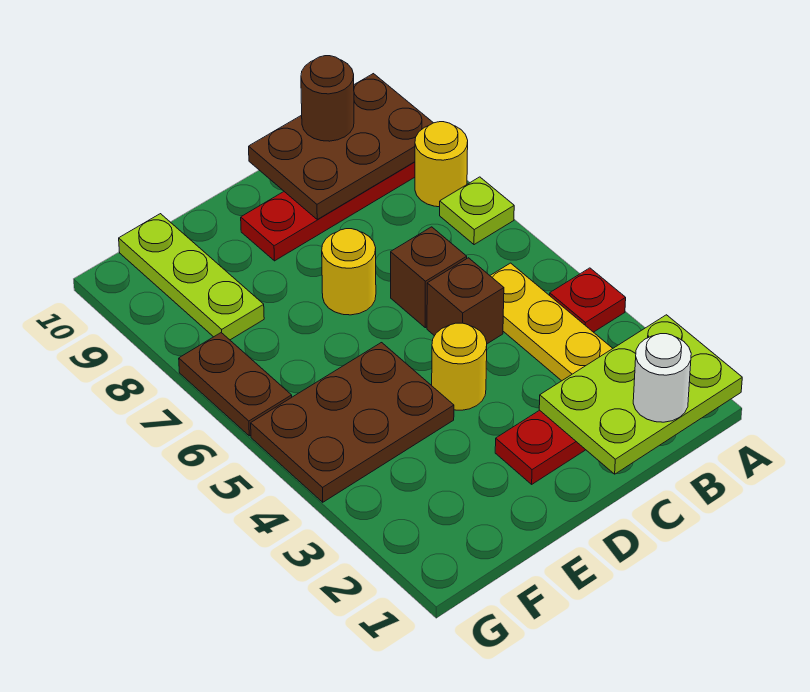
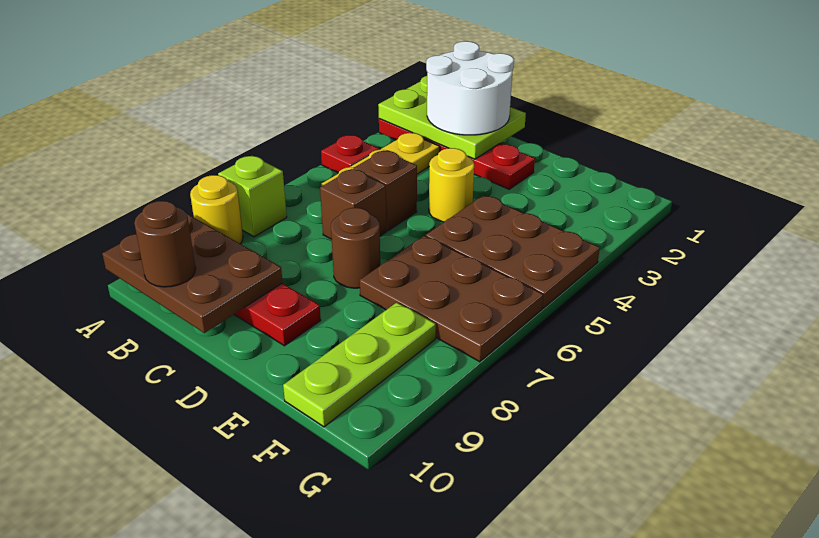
lime 1x1 plate [440,177,514,245] -> lime 1x1 brick [218,156,287,237]
white 1x1 round brick [633,334,691,422] -> white 2x2 round brick [426,41,514,135]
yellow 1x1 round brick [322,229,376,315] -> brown 1x1 round brick [331,208,380,288]
brown 1x2 plate [179,333,292,436] -> brown 2x3 plate [360,236,543,362]

